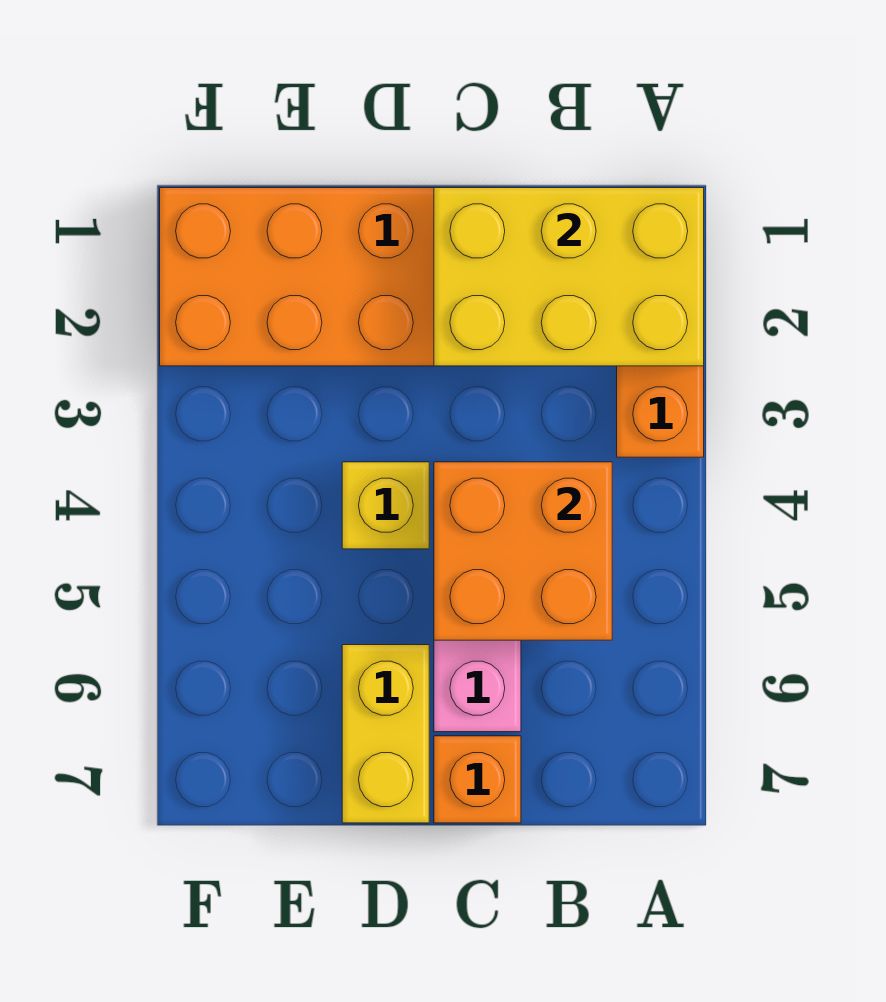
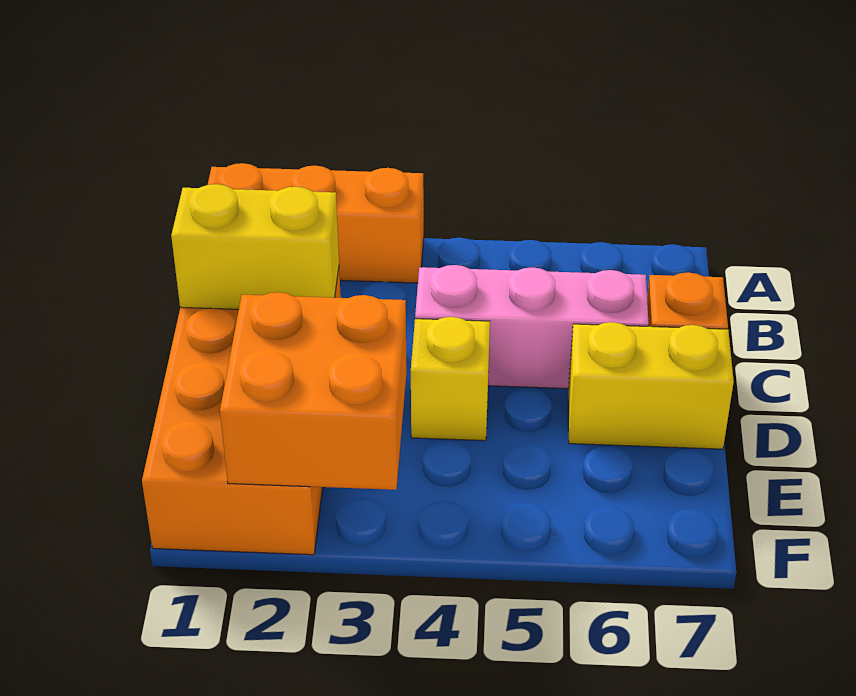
yellow 2x3 brick [434,188,704,366] -> yellow 1x2 brick [171,184,339,309]
orange 2x2 brick [434,462,612,640] -> orange 2x2 brick moved to [220,292,407,490]

